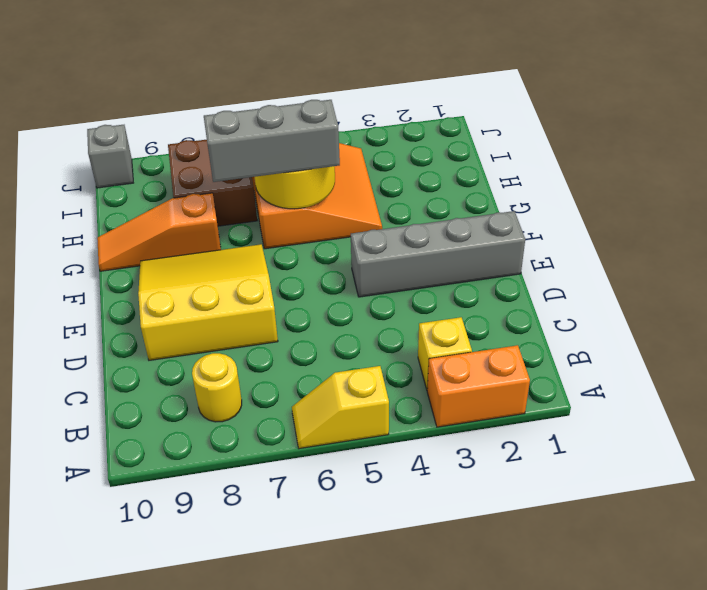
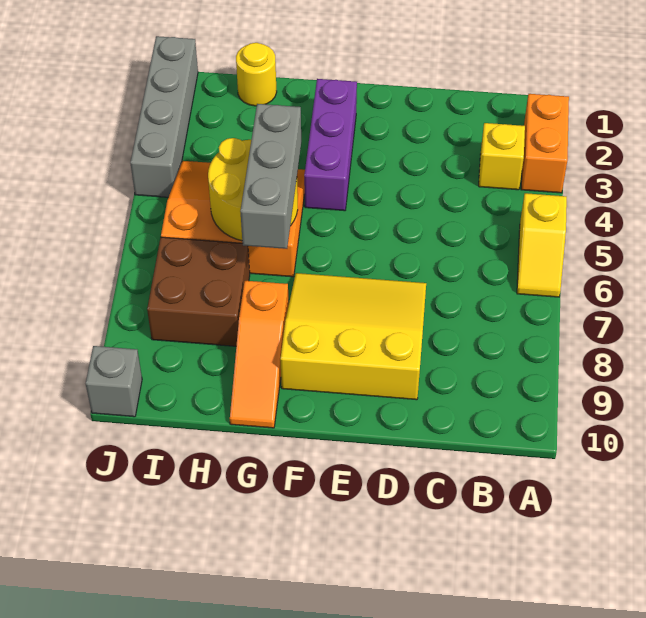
yellow 1x1 round brick [192,353,242,422] -> yellow 1x1 round brick moved to [236,43,277,106]
yellow 3x3 slope [138,244,278,360] -> yellow 3x3 slope turned to [280,273,426,400]
grey 1x4 brick [351,211,525,297] -> grey 1x4 brick moved to [130,36,198,197]
none -> purple 1x3 brick [304,79,357,211]

